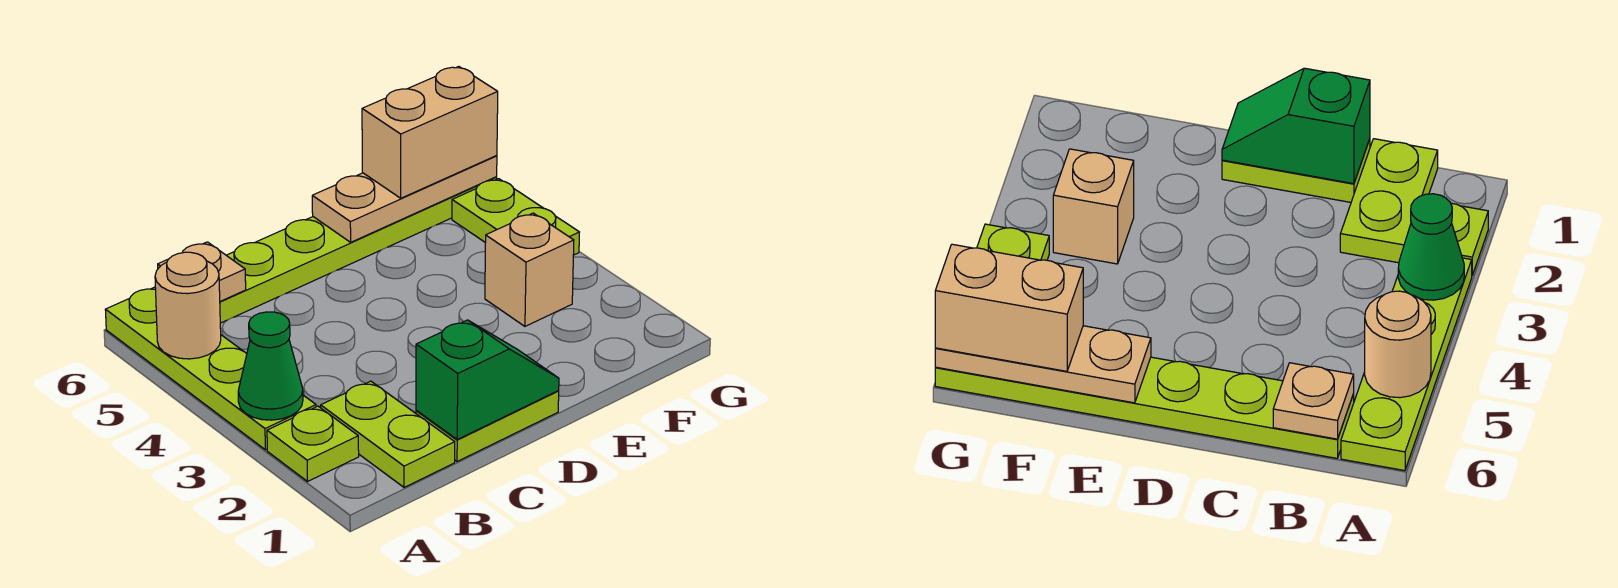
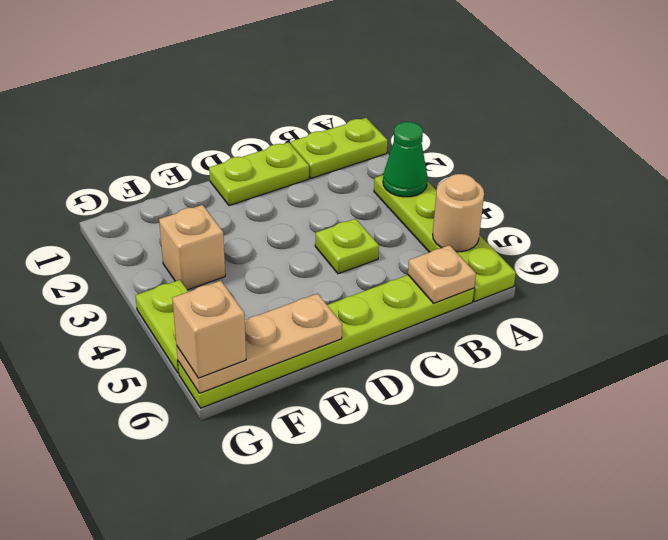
lime 1x1 plate [267,406,359,481] -> lime 1x1 plate moved to [315,219,379,274]
lime 1x2 plate [321,381,455,487] -> lime 1x2 plate turned to [291,118,388,178]
green 1x2 slope [416,320,559,439] -> none
tan 1x2 brick [362,67,498,198] -> tan 1x1 brick [172,281,246,378]

